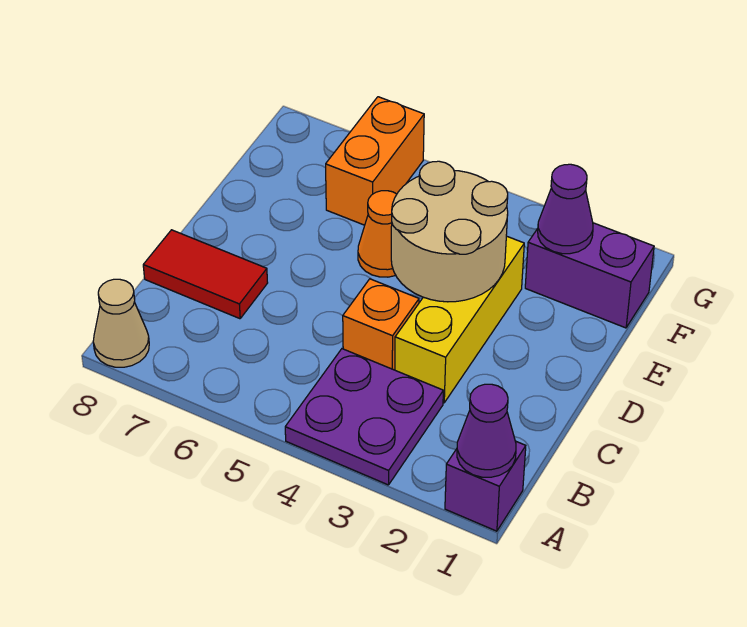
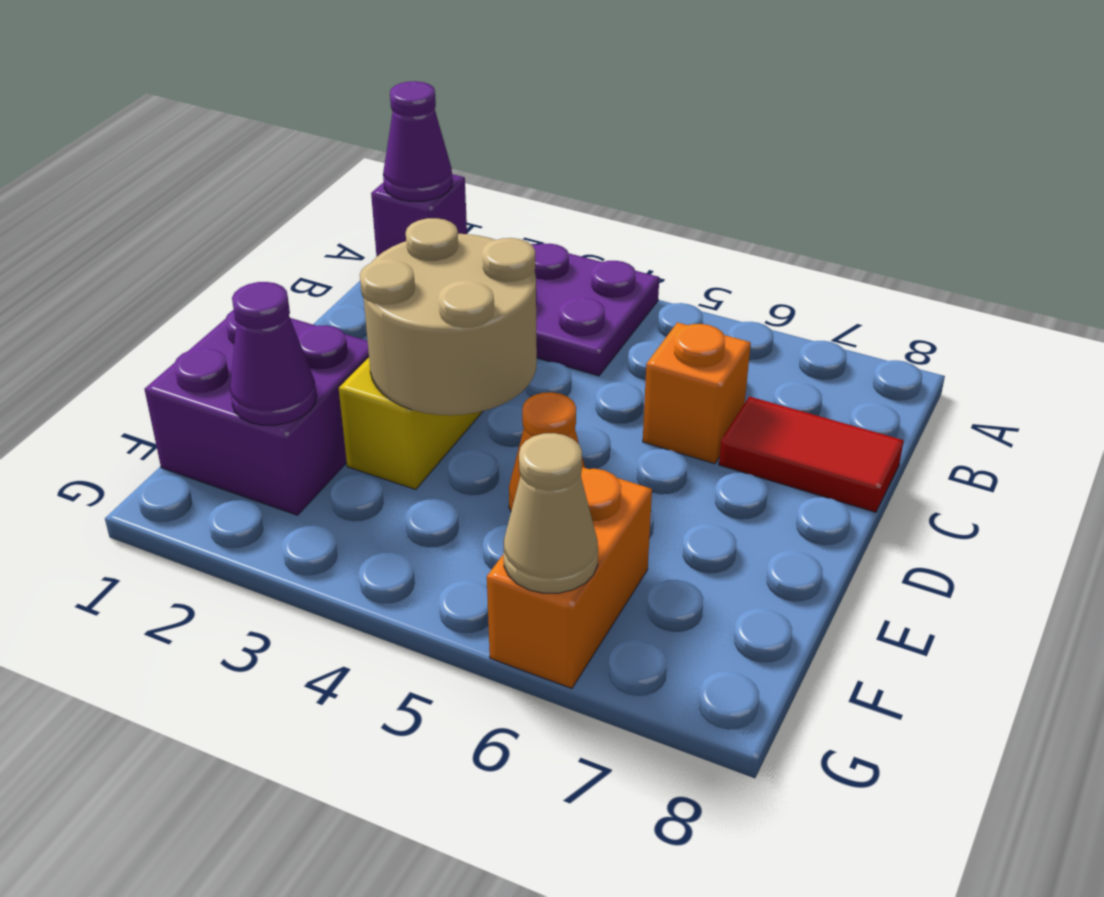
tan 1x1 cone [93,279,149,367] -> tan 1x1 cone moved to [503,433,598,593]
orange 1x1 brick [343,279,419,370] -> orange 1x1 brick moved to [643,322,751,464]
purple 1x2 brick [525,223,654,328] -> purple 2x2 brick [145,310,369,515]

